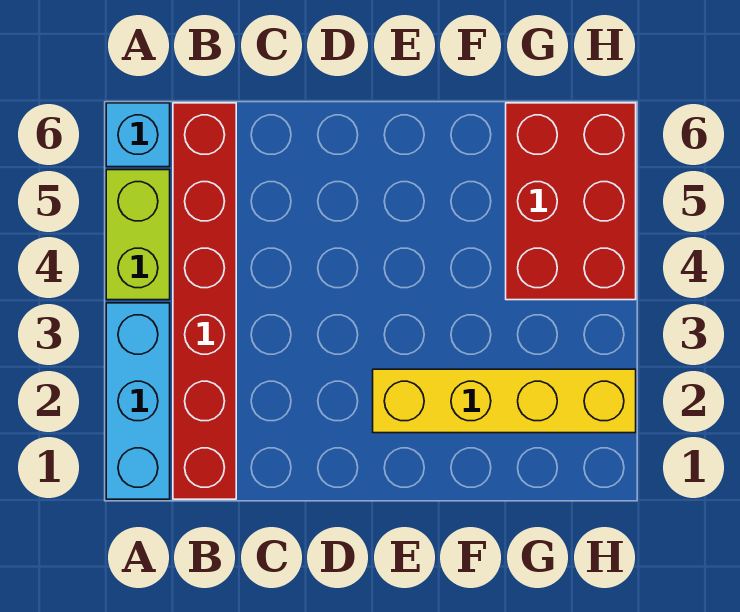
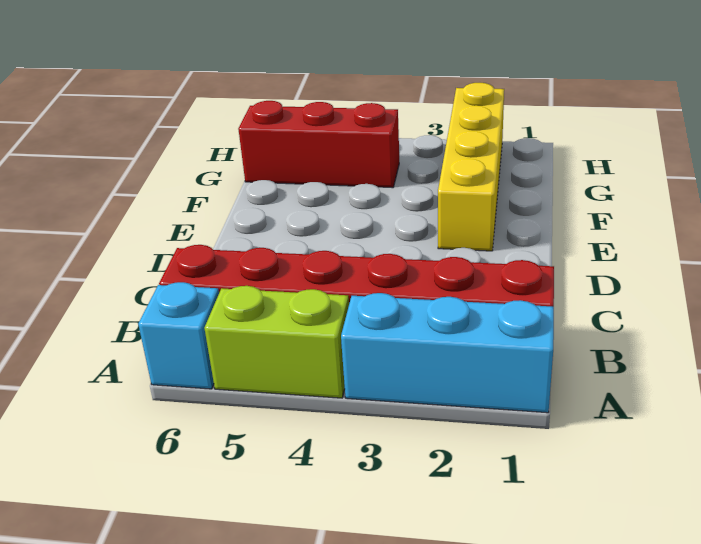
red 2x3 brick [506,103,636,300] -> red 1x3 brick [238,101,399,188]

